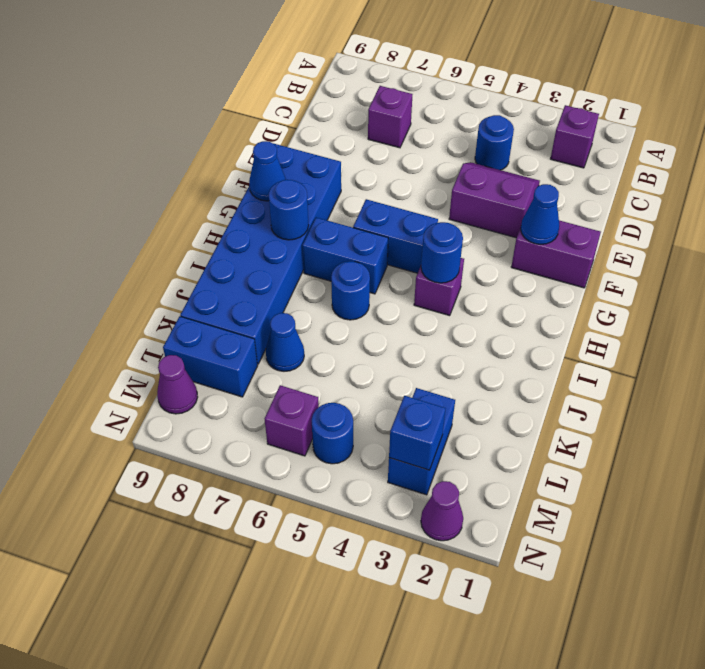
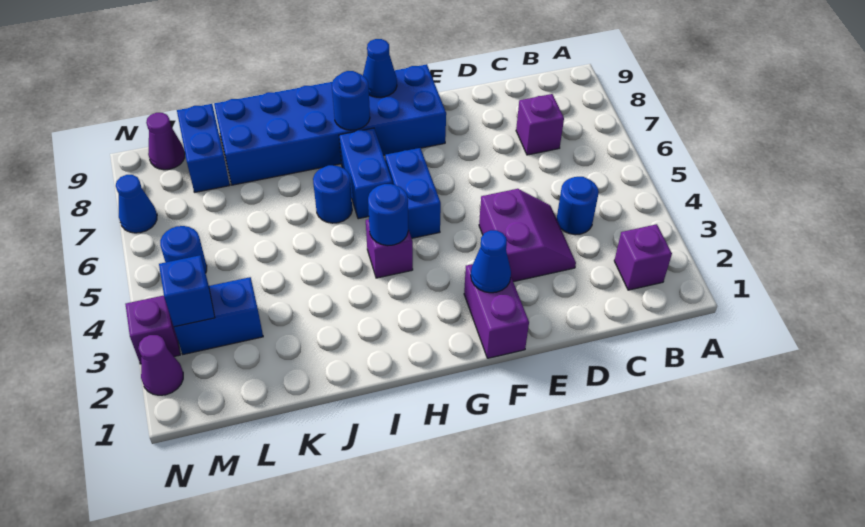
blue 1x1 cone [266,313,304,371] -> blue 1x1 cone moved to [116,175,157,233]
purple 1x1 brick [265,385,319,456] -> purple 1x1 brick moved to [125,296,180,364]

